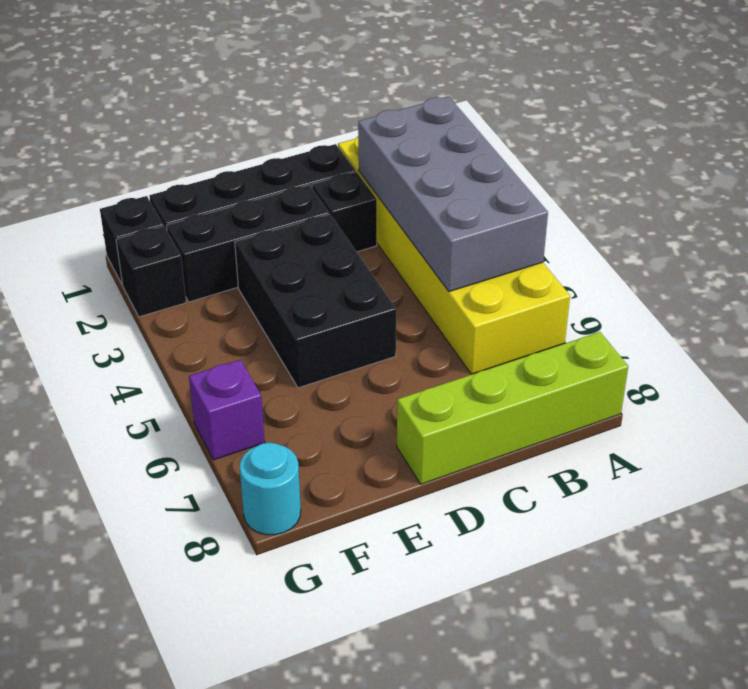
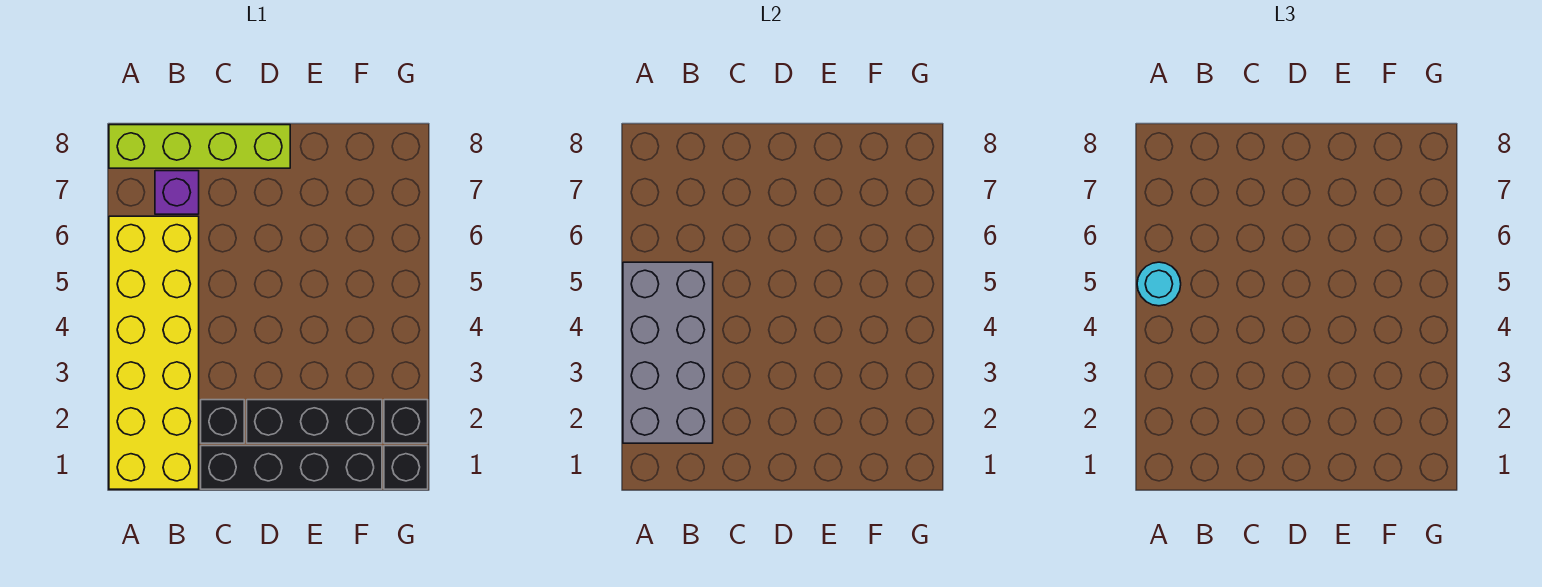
black 2x3 brick [235,214,396,388] -> none
purple 1x1 brick [189,360,265,460] -> purple 1x1 brick moved to [155,171,199,214]
cyan 1x1 round brick [240,443,301,535] -> cyan 1x1 round brick moved to [1137,262,1181,306]

